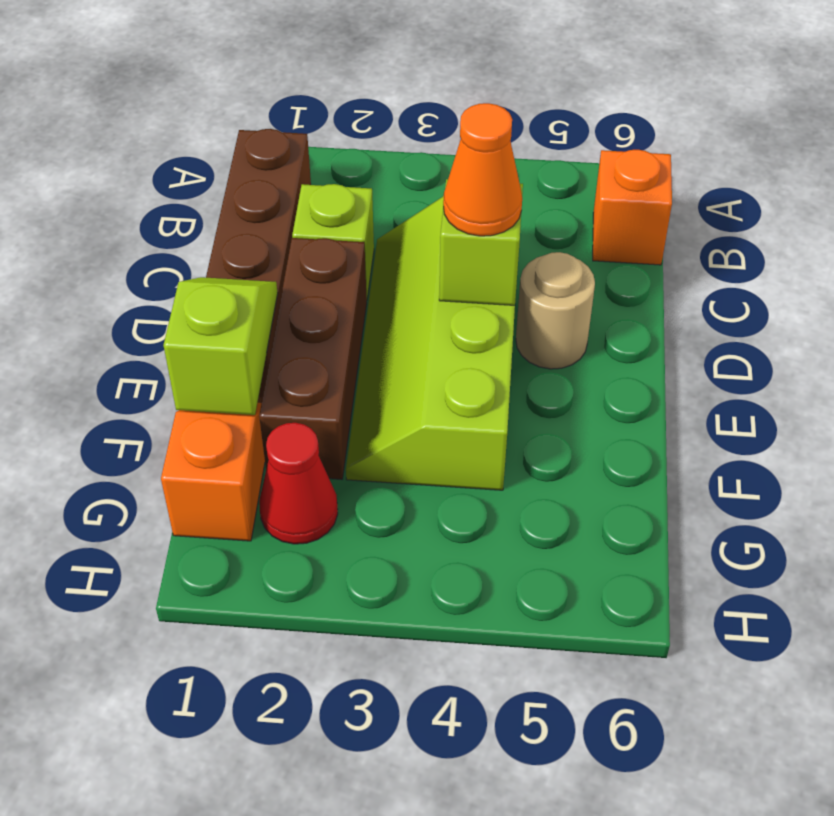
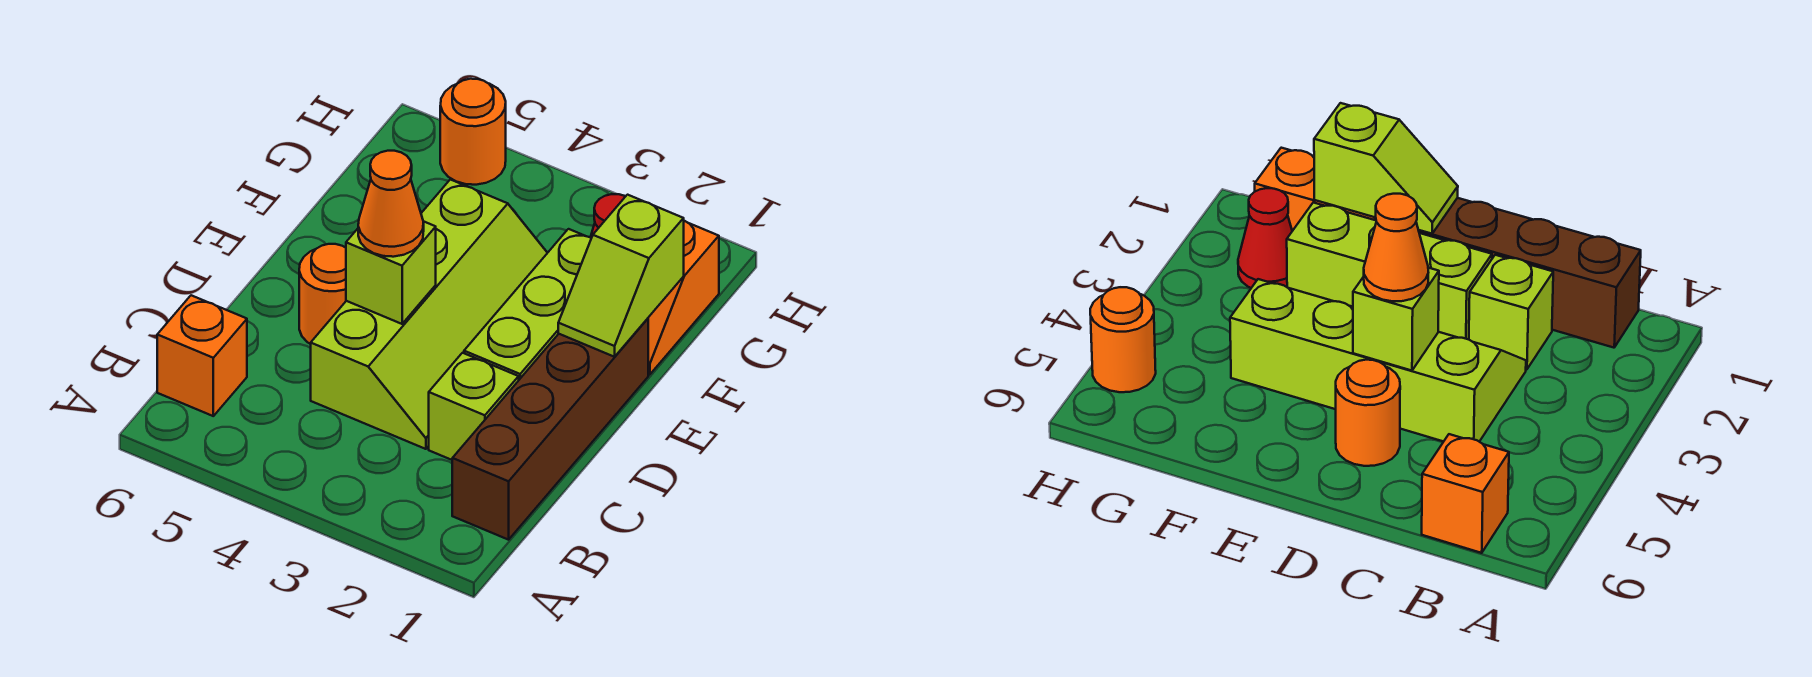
brown 1x3 brick [259,238,367,479] -> lime 1x3 brick [464,229,591,380]
tan 1x1 round brick [516,252,595,369] -> orange 1x1 round brick [299,244,346,344]
none -> orange 1x1 round brick [440,79,506,185]

